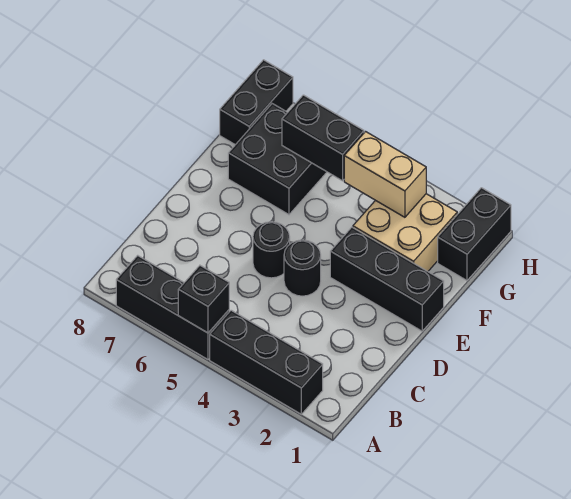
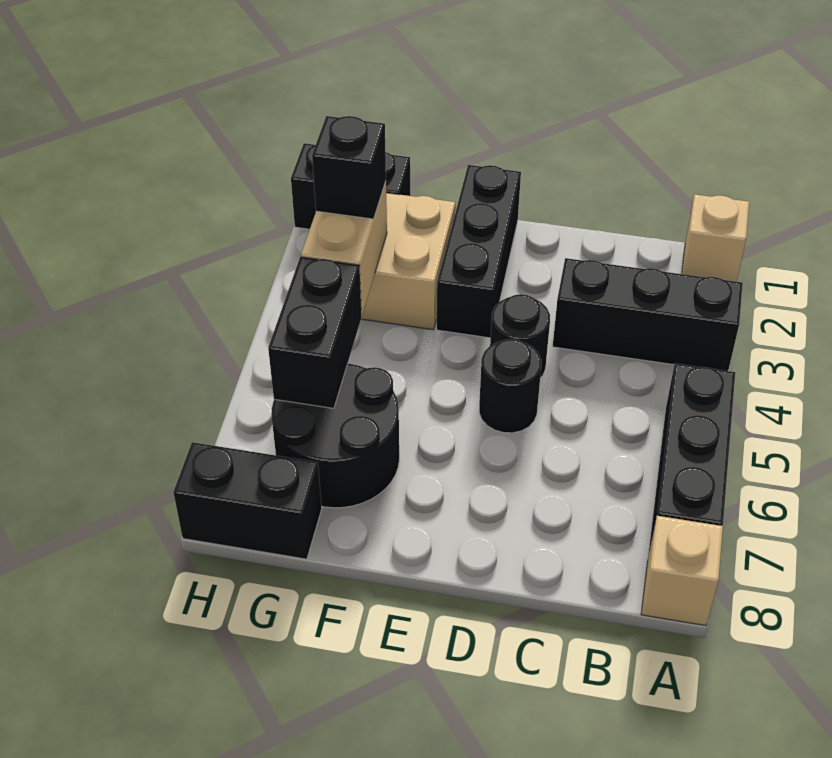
none -> tan 1x1 brick [682,194,749,282]
black 1x3 brick [210,310,323,414] -> black 1x3 brick turned to [553,258,743,371]
black 1x1 brick [178,266,229,333] -> black 1x1 brick moved to [312,116,386,219]
none -> tan 1x1 brick [641,516,723,626]
black 2x2 brick [228,104,327,215] -> black 2x2 round brick [272,364,399,508]

